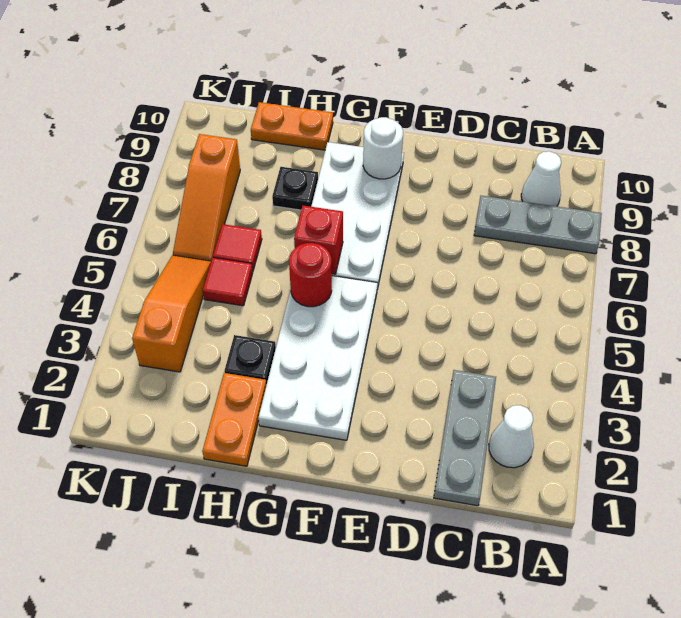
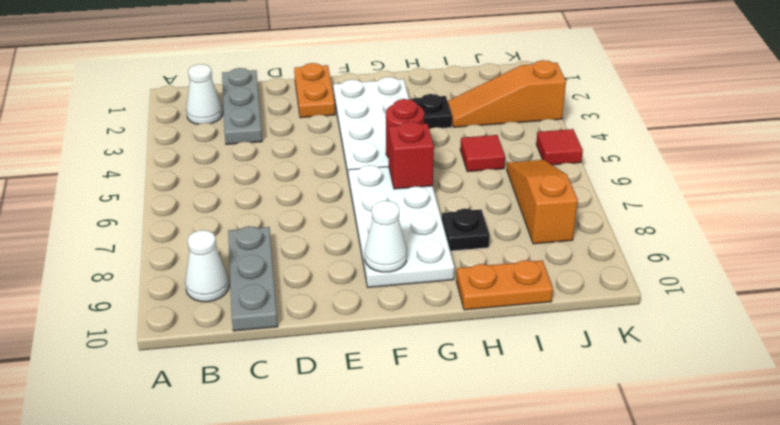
grey 1x3 plate [474,196,602,254] -> grey 1x3 plate turned to [228,226,278,331]
white 1x1 round brick [363,117,403,179] -> white 1x1 cone [365,201,407,272]
orange 1x2 plate [202,373,266,466] -> orange 1x2 plate moved to [294,63,335,118]
red 1x1 tile [213,224,262,270] -> red 1x1 tile moved to [536,129,583,165]
orange 1x3 slope [132,255,211,372] -> orange 1x3 slope turned to [448,60,566,127]

